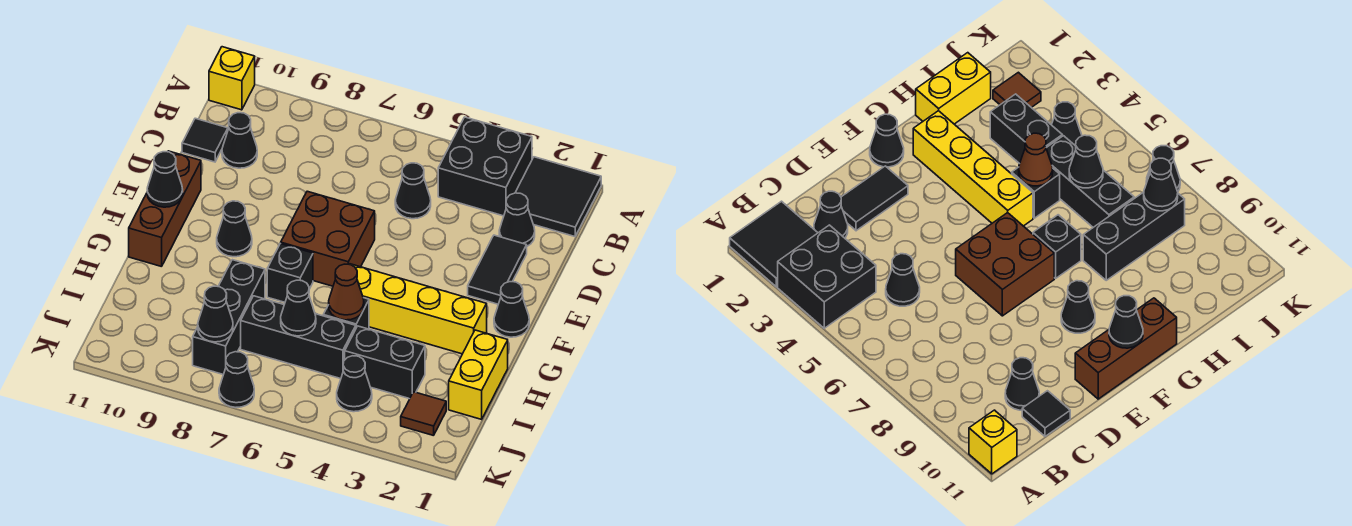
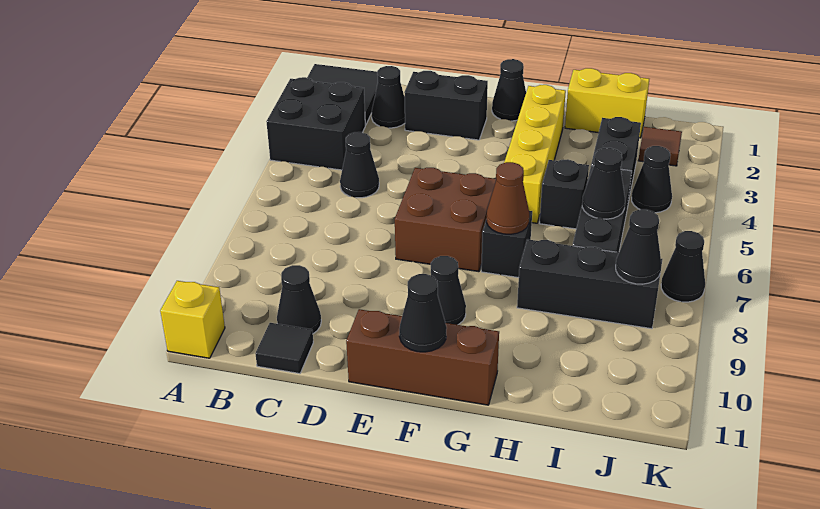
black 1x2 tile [468,235,527,304] -> black 1x2 brick [404,71,488,140]
brown 1x1 cone [329,264,364,320] -> brown 1x1 cone moved to [486,162,529,234]

